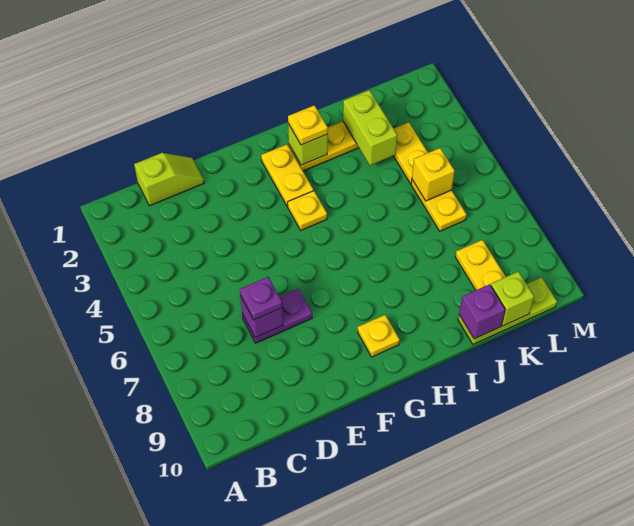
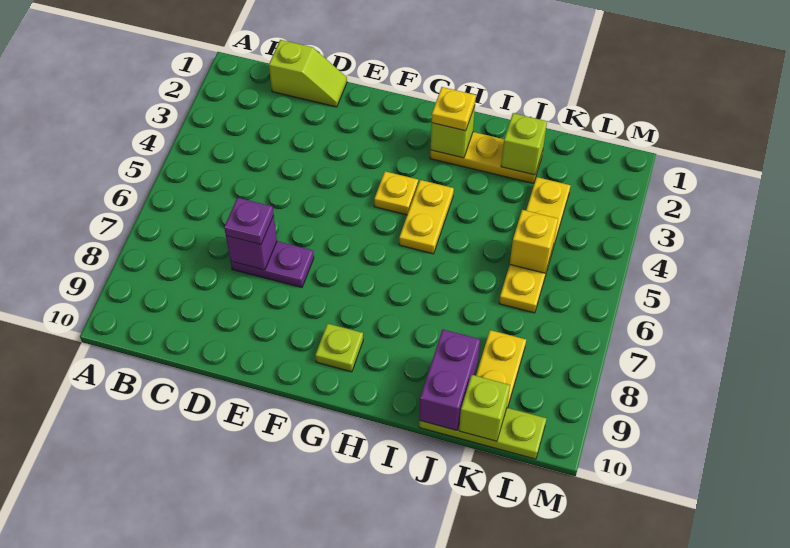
yellow 1x2 plate [261,144,313,207] -> yellow 1x2 plate moved to [399,180,454,254]
yellow 1x1 plate [358,315,399,357] -> lime 1x1 plate [315,324,363,372]
lime 1x2 brick [343,90,397,165] -> lime 1x1 brick [501,113,547,175]
purple 1x1 brick [459,284,505,339] -> purple 1x2 brick [419,330,480,430]

